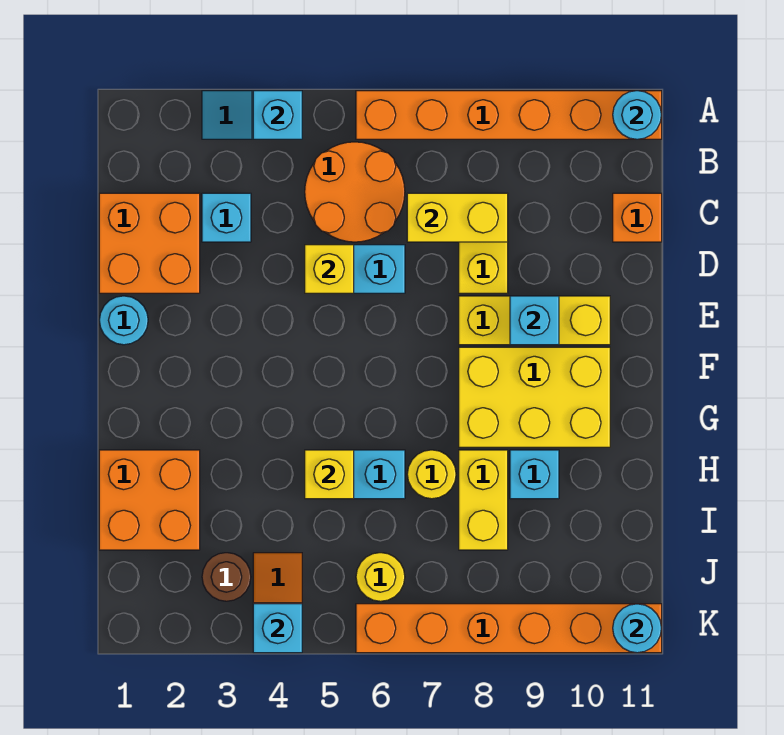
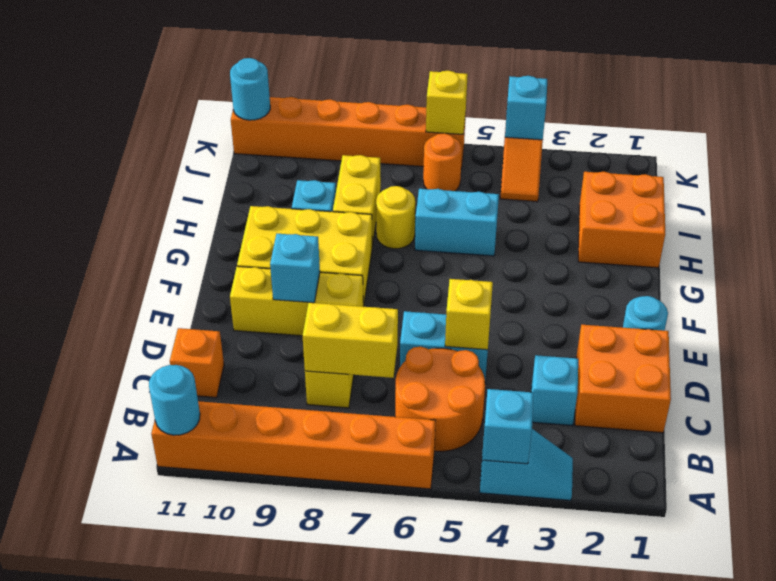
yellow 1x1 brick [305,450,354,499] -> yellow 1x1 brick moved to [426,71,468,134]
brown 1x1 round brick [202,553,251,601] -> none
yellow 1x1 round brick [356,553,405,601] -> orange 1x1 round brick [423,133,462,191]

